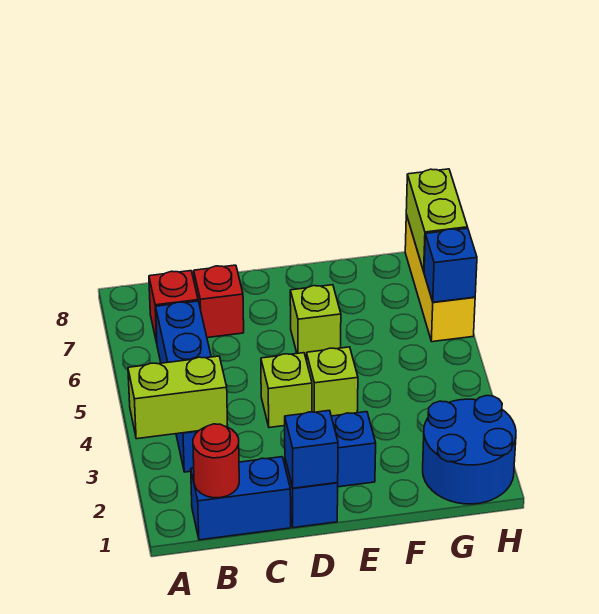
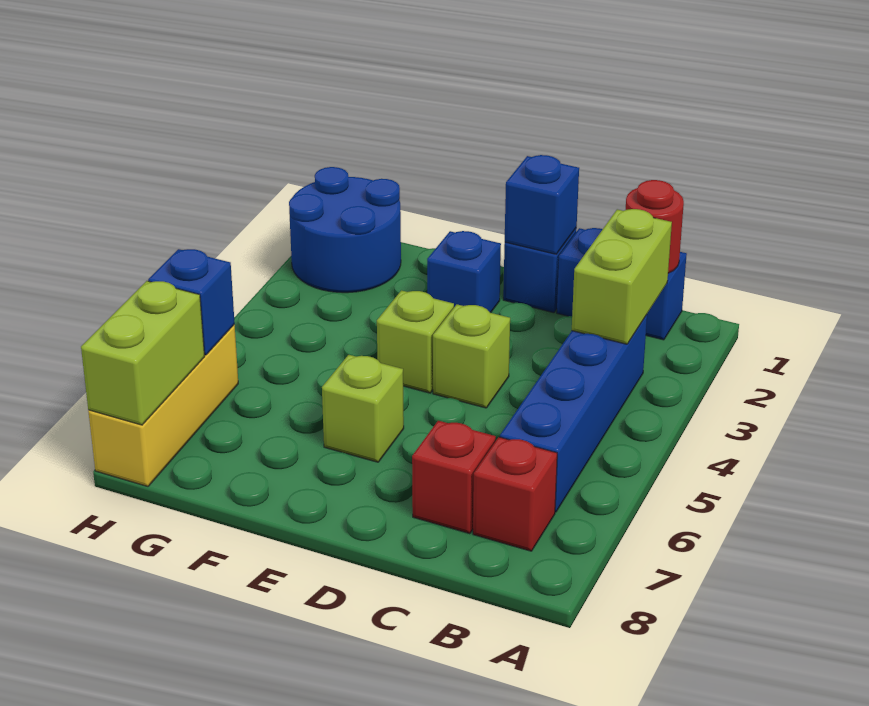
lime 1x2 brick [128,356,228,439] -> lime 1x2 brick turned to [572,209,672,344]

